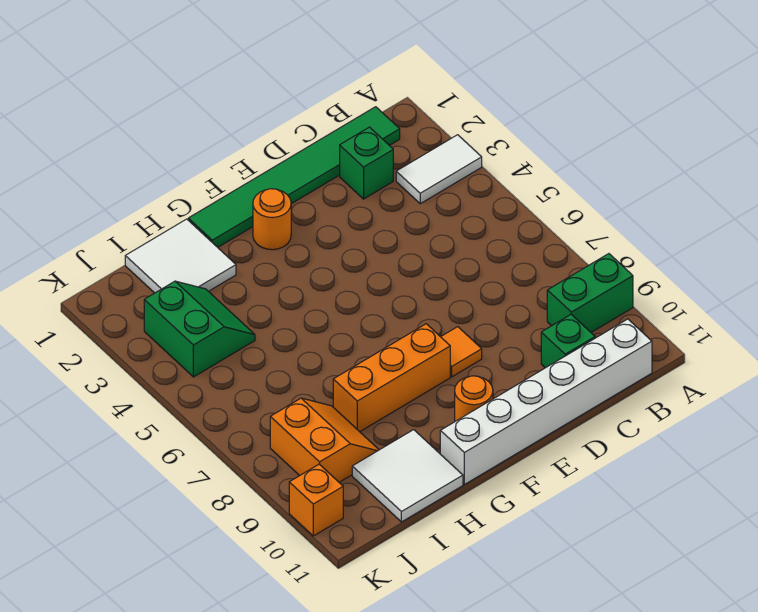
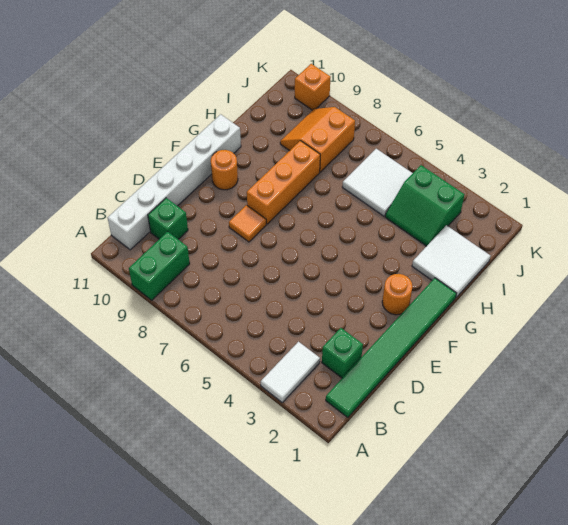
white 2x2 tile [352,430,463,522] -> white 2x2 tile moved to [342,149,413,216]
orange 2x2 slope [270,398,379,482] -> orange 2x2 slope turned to [280,107,355,172]

